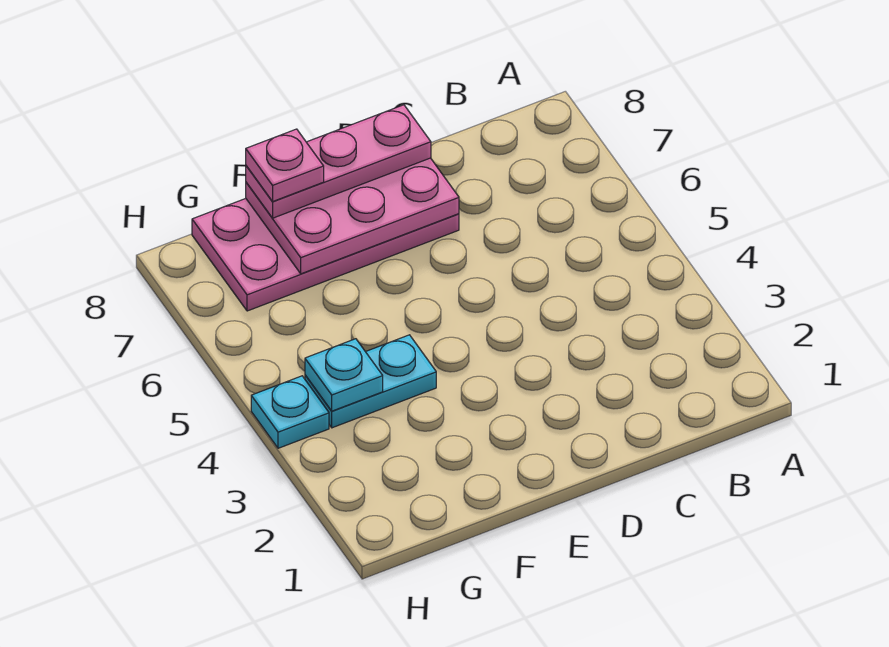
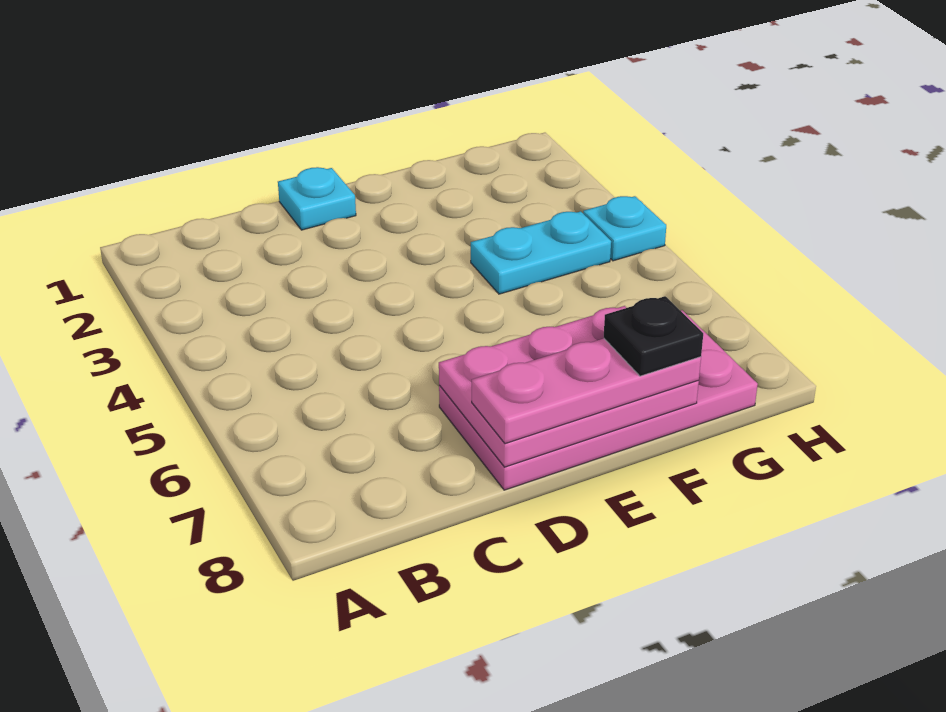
pink 1x1 plate [246,129,324,202] -> black 1x1 plate [604,296,703,376]
cyan 1x1 plate [305,339,383,411] -> cyan 1x1 plate moved to [278,167,356,230]

